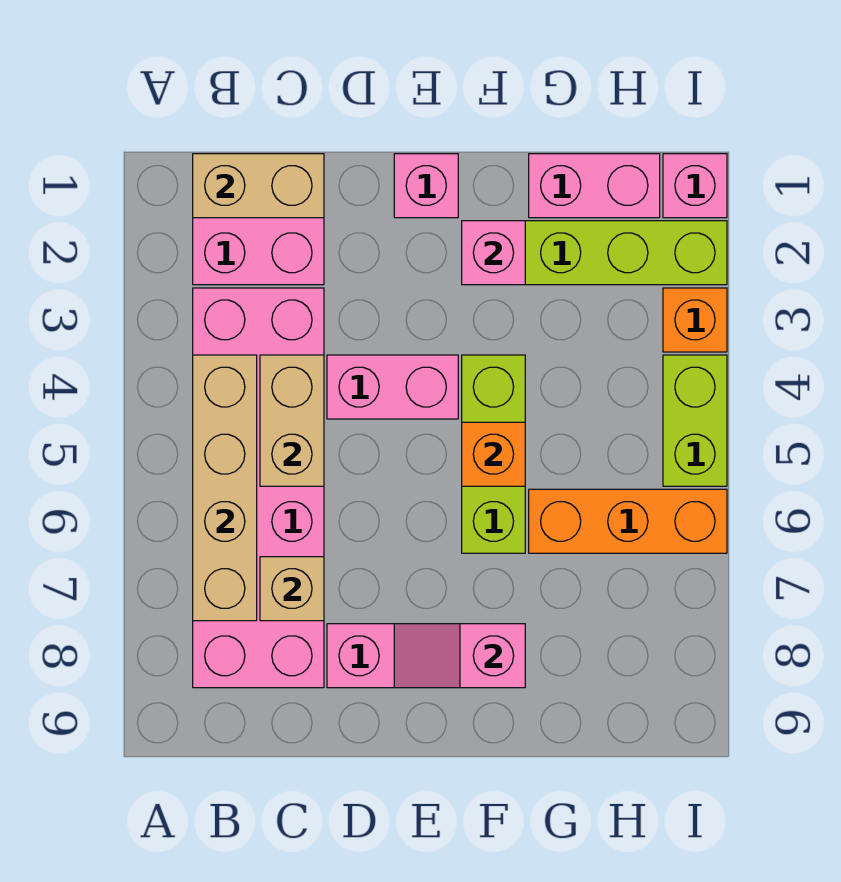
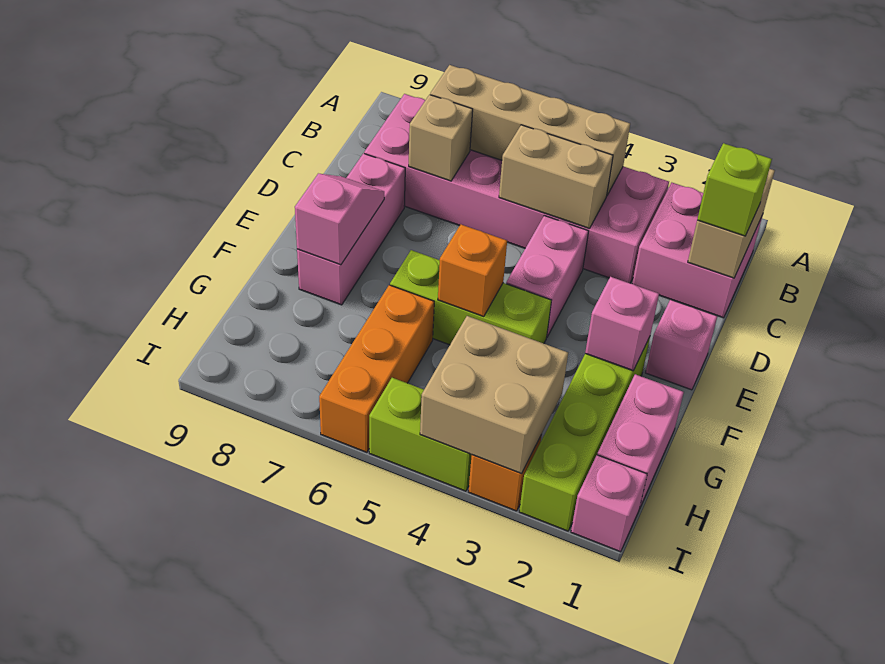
none -> lime 1x1 brick [697,143,772,236]
none -> tan 2x2 brick [420,316,568,474]

